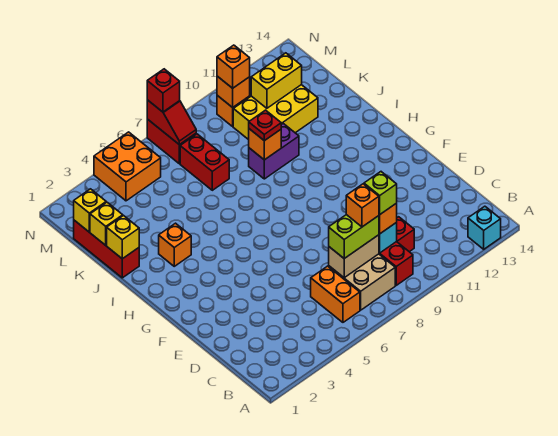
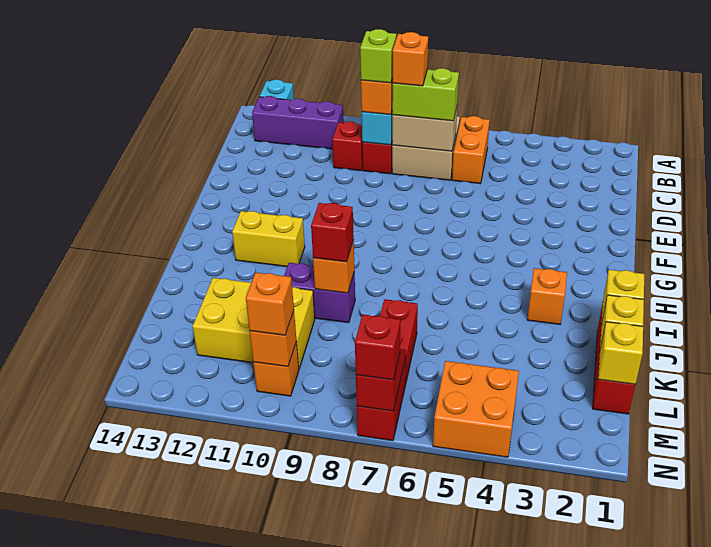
none -> purple 1x3 brick [252,96,344,149]
red 1x1 plate [249,110,281,141] -> red 1x1 brick [311,203,354,262]
yellow 1x2 brick [251,53,302,108] -> yellow 1x2 brick moved to [232,211,305,267]

